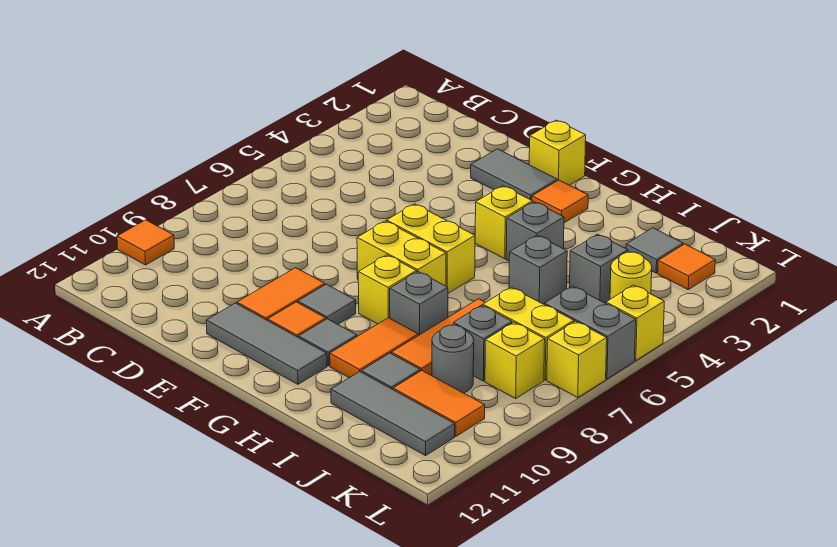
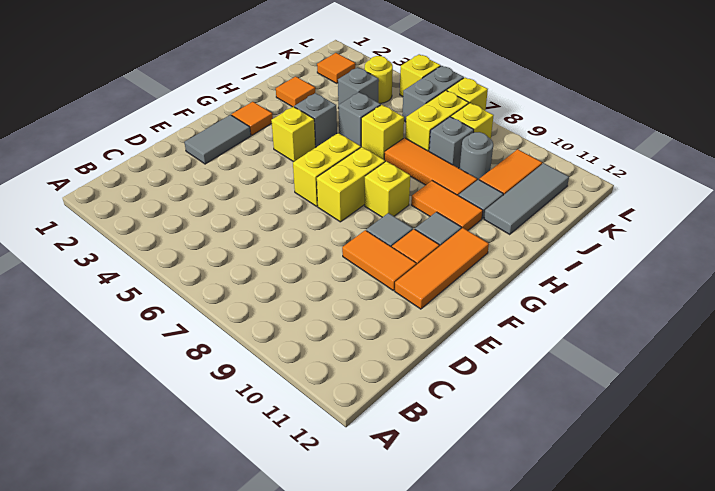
orange 1x1 tile [117,220,174,265] -> orange 1x1 tile moved to [276,76,315,107]
grey 1x3 tile [206,303,327,384] -> orange 1x3 tile [395,228,489,309]
yellow 1x1 brick [529,120,586,185] -> yellow 1x1 brick moved to [361,105,404,160]
grey 1x1 brick [390,272,448,335] -> none
grey 1x1 tile [626,228,683,273] -> none

